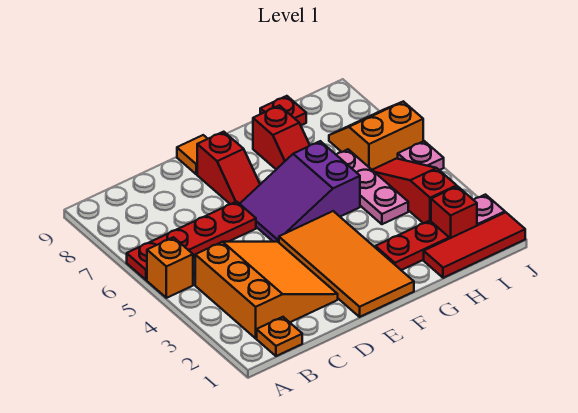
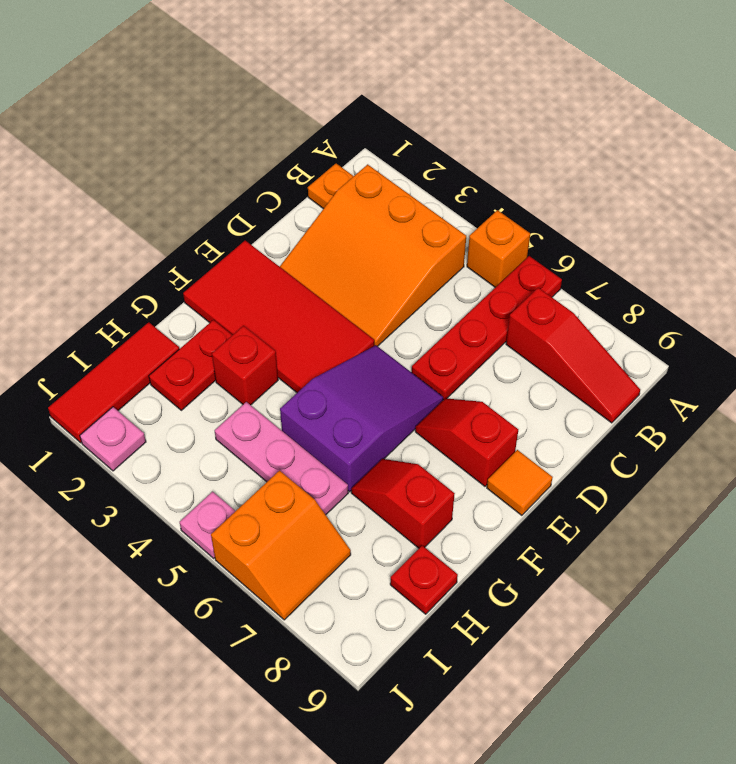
orange 2x4 tile [279,211,414,317] -> red 2x4 tile [183,241,374,393]
red 1x1 brick [431,186,477,238] -> red 1x1 brick moved to [212,326,278,405]
red 1x3 slope [373,158,457,223] -> red 1x3 slope moved to [506,288,640,423]

